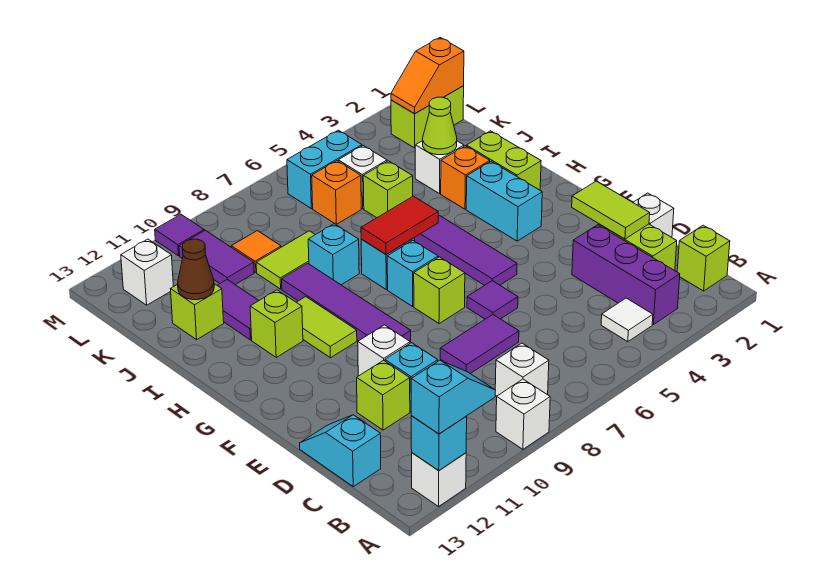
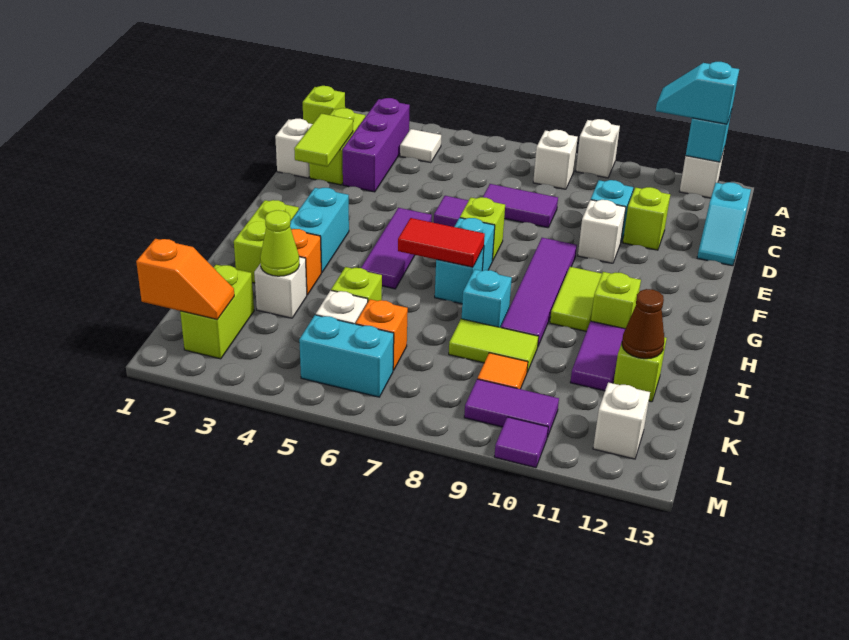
purple 1x2 tile [179,230,254,285] -> purple 1x2 tile turned to [464,379,559,437]
lime 1x2 brick [391,86,464,148] -> lime 1x2 brick turned to [180,265,254,359]

